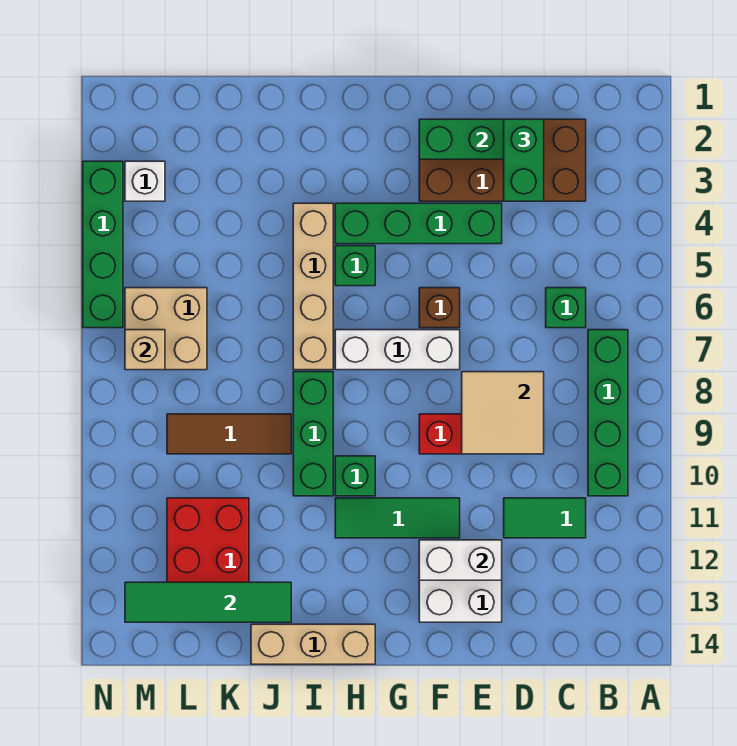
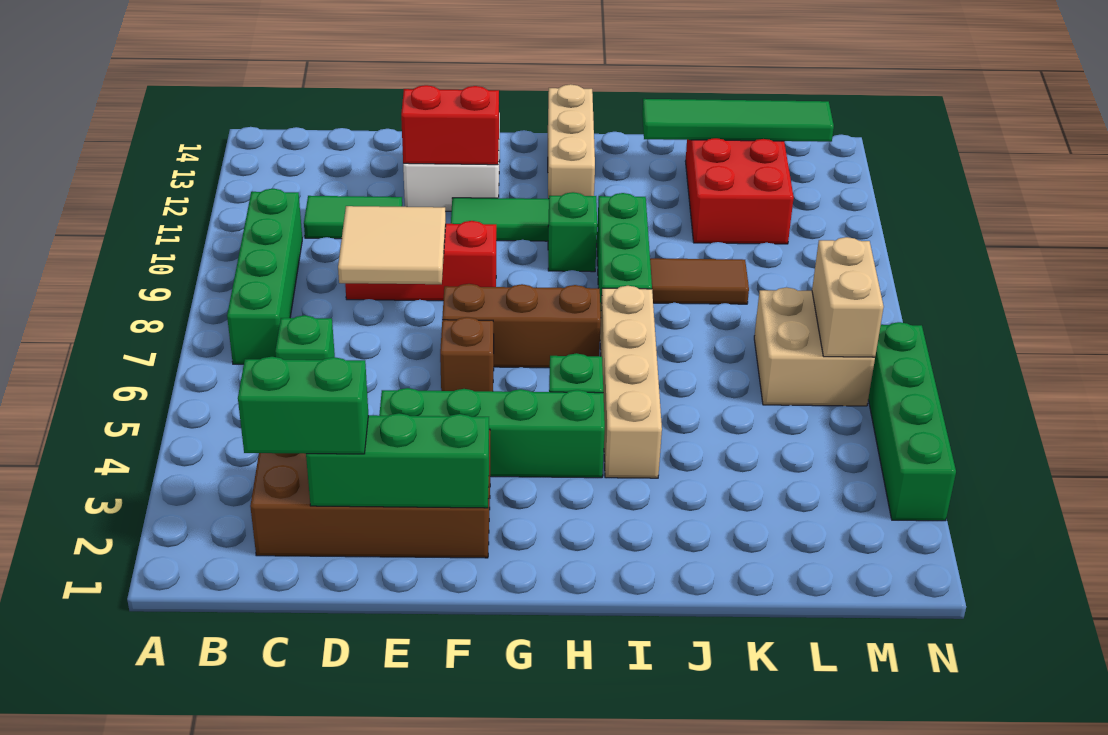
green 1x2 brick [504,119,544,201] -> green 1x2 brick turned to [238,357,368,454]
white 1x2 brick [419,540,502,580] -> red 1x2 brick [401,85,499,165]
white 1x3 brick [335,330,460,370] -> brown 1x3 brick [442,284,601,368]
tan 1x3 brick [251,624,375,664] -> tan 1x3 brick turned to [548,84,595,199]
brown 1x3 tile [167,414,291,454] -> brown 1x2 tile [650,258,749,304]
white 1x1 brick [125,161,165,201] -> none
tan 1x1 brick [125,330,165,370] -> tan 1x2 brick [812,237,884,357]

